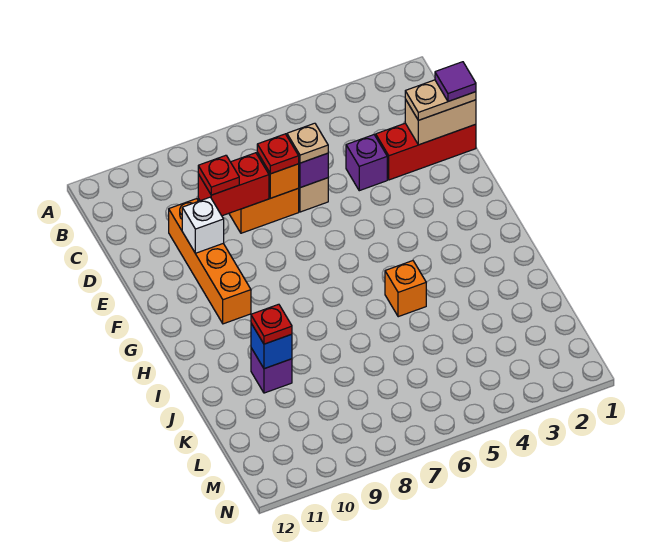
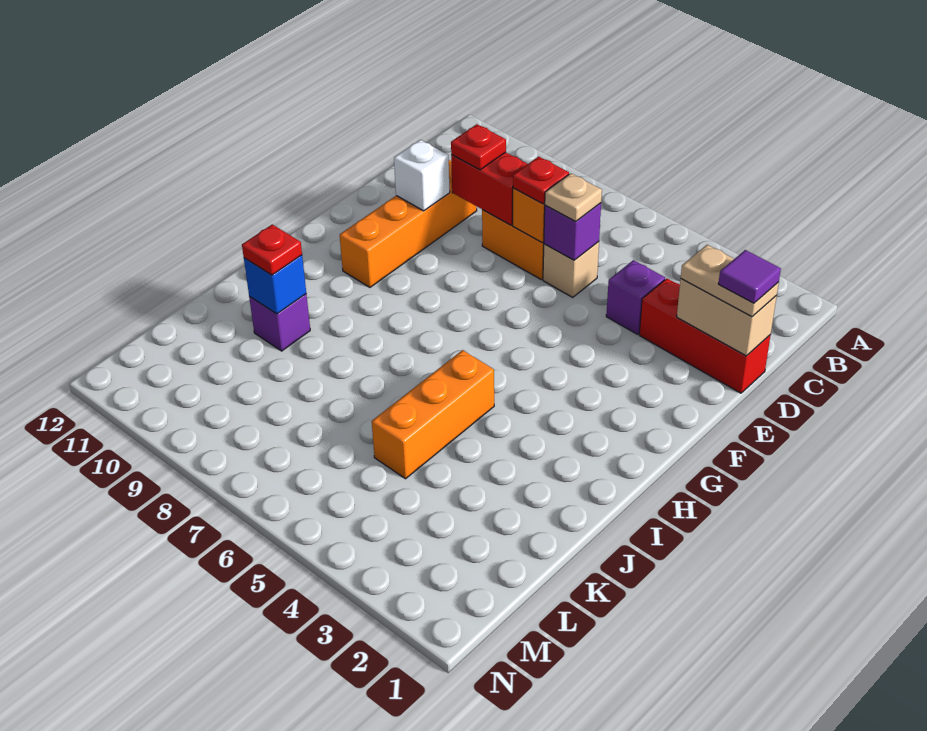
orange 1x1 brick [385,261,426,317] -> orange 1x3 brick [372,350,494,479]

